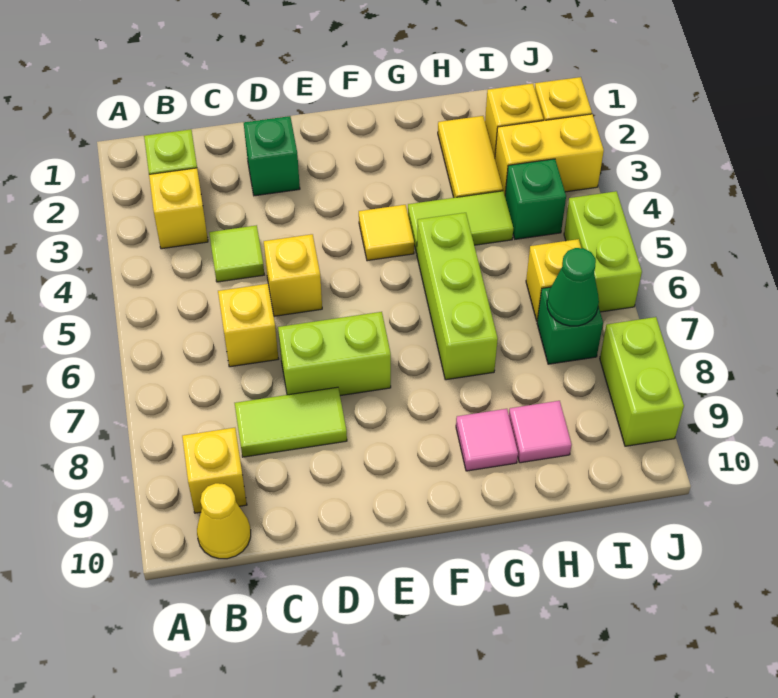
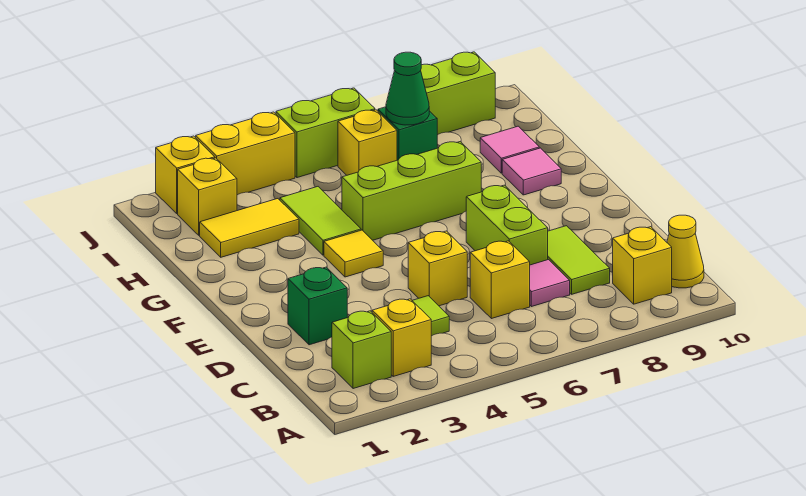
none -> pink 1x1 tile [530,260,570,307]
yellow 1x2 brick [495,114,604,194] -> yellow 1x2 brick turned to [196,112,295,195]
green 1x1 brick [505,159,566,239] -> none

